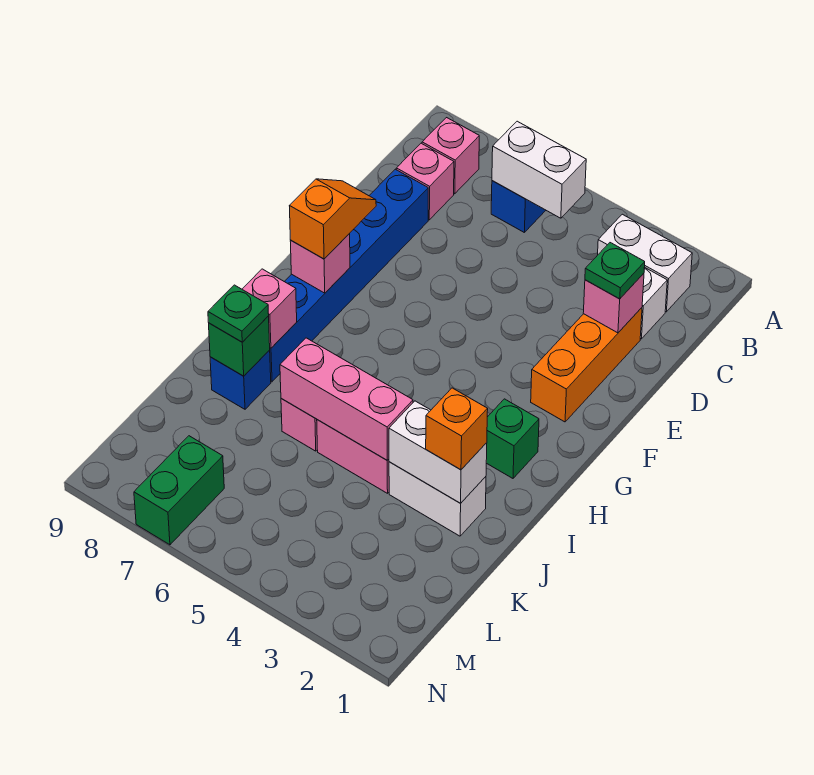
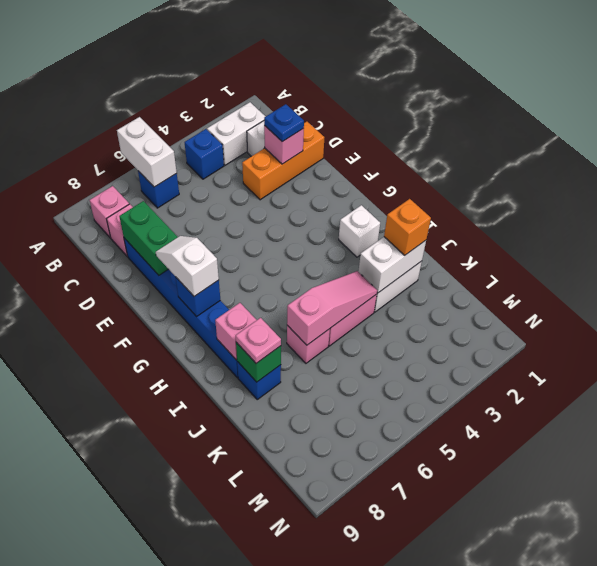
none -> blue 1x1 brick [185,129,224,179]
white 1x2 brick [492,121,586,218] -> white 1x2 brick turned to [117,117,177,187]
orange 1x3 brick [531,308,642,422] -> orange 1x3 brick turned to [242,122,324,200]
green 1x1 plate [585,243,645,299] -> blue 1x1 plate [264,104,304,142]
orange 1x2 slope [290,179,376,259] -> white 1x2 slope [156,236,219,297]
pink 1x1 brick [290,234,350,293] -> blue 1x1 brick [176,278,220,317]
green 1x1 brick [486,399,539,478] -> white 1x1 brick [339,205,380,257]
pink 1x3 brick [280,338,413,460] -> pink 1x3 slope [287,271,377,345]
green 1x1 plate [208,285,269,342] -> pink 1x1 plate [236,318,281,363]
green 1x2 brick [134,436,224,545] -> green 1x2 brick moved to [119,201,178,275]

